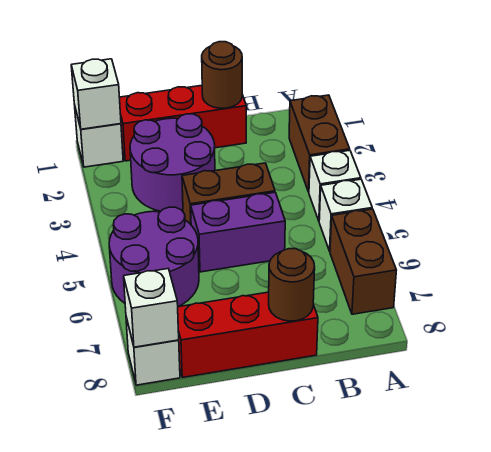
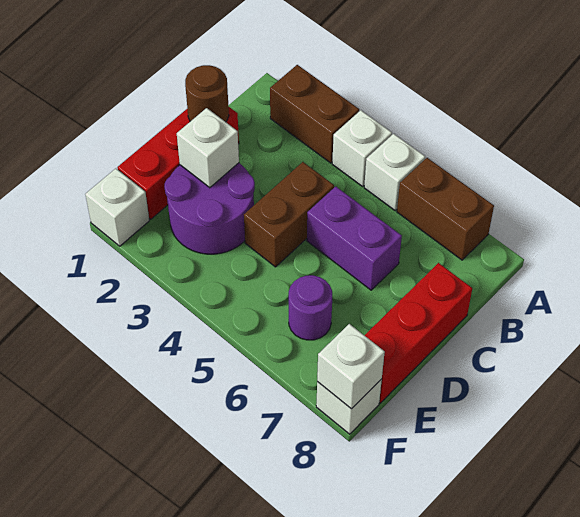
purple 1x2 brick [191,192,285,272] -> purple 1x2 brick turned to [307,186,402,290]
brown 1x1 round brick [269,249,315,321] -> none
purple 2x2 round brick [109,207,199,307] -> purple 1x1 round brick [289,275,332,340]
white 1x1 brick [71,59,121,129] -> white 1x1 brick moved to [177,108,239,188]

